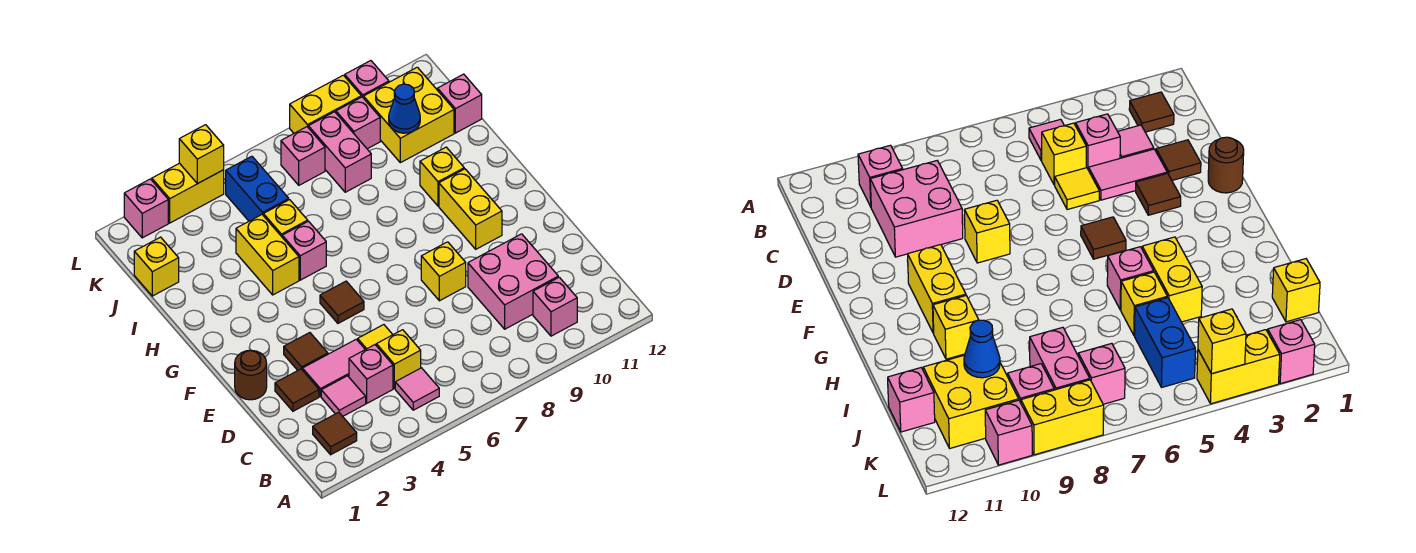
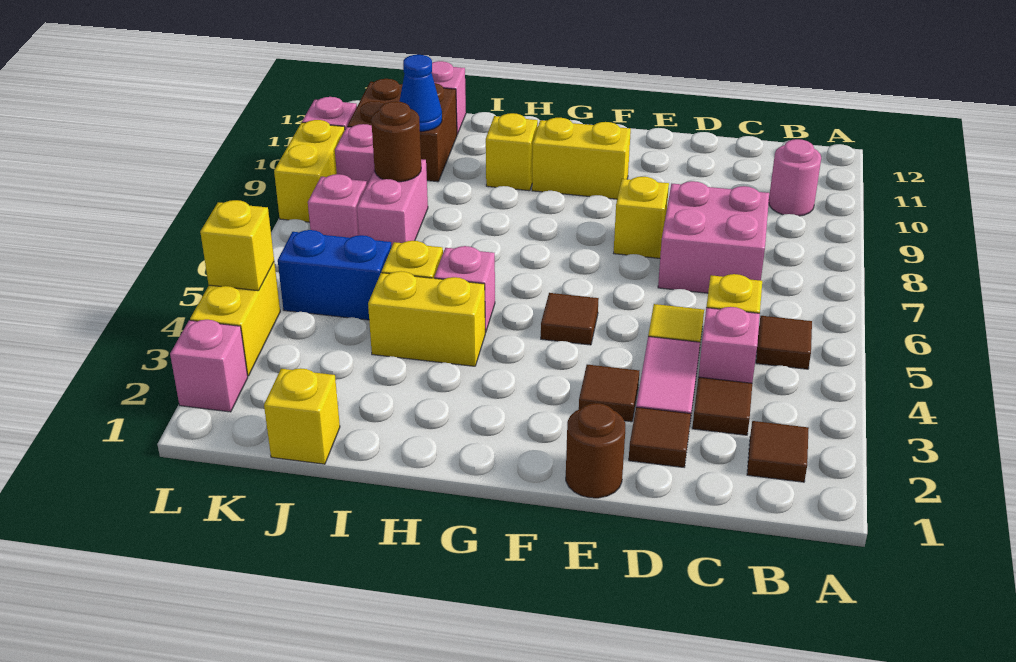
pink 1x1 tile [395,368,439,410] -> brown 1x1 tile [756,316,812,369]
pink 1x1 brick [533,277,577,336] -> pink 1x1 round brick [769,139,821,216]
pink 1x1 tile [321,376,366,416] -> brown 1x1 tile [692,377,752,435]
pink 2x2 brick [468,234,558,329] -> pink 2x2 brick moved to [658,181,769,293]
pink 1x2 brick [308,112,371,192] -> pink 1x2 brick turned to [357,159,428,245]
none -> brown 1x1 round brick [371,101,421,182]
yellow 2x2 brick [364,67,454,163] -> brown 2x2 brick [347,79,457,182]

